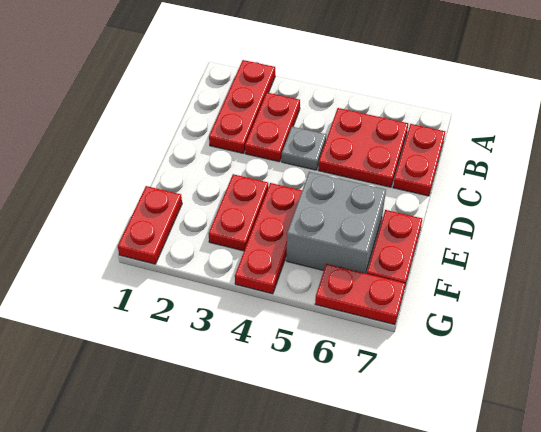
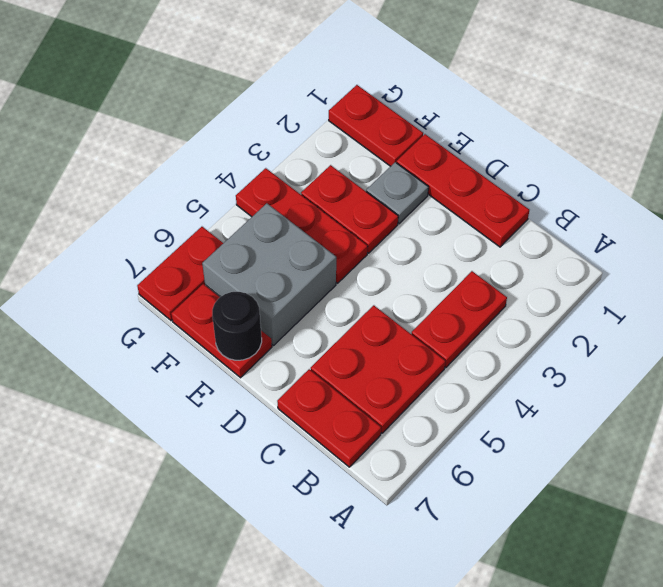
red 1x3 plate [209,60,275,153] -> red 1x3 plate moved to [397,134,529,247]
red 1x2 plate [245,93,300,162] -> red 1x2 plate turned to [412,271,507,368]
grey 1x1 plate [282,127,326,170] -> grey 1x1 plate moved to [366,162,428,224]
none -> black 1x1 round brick [212,292,262,360]

